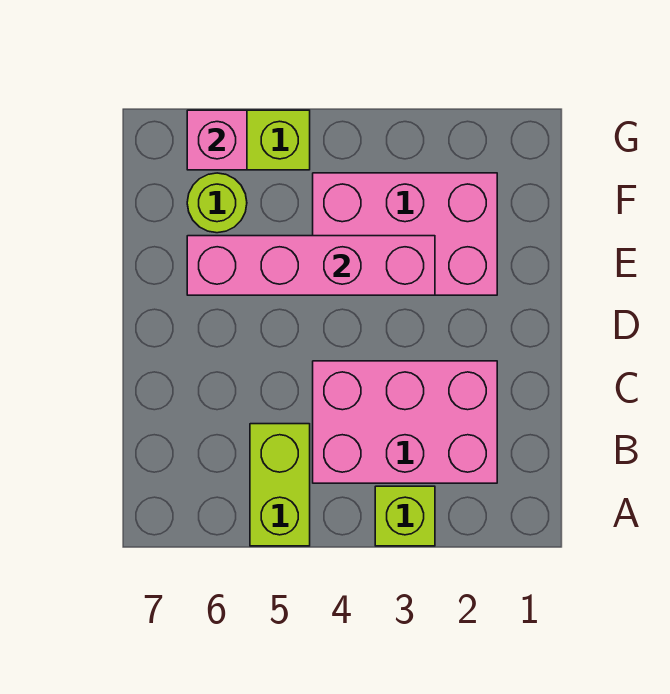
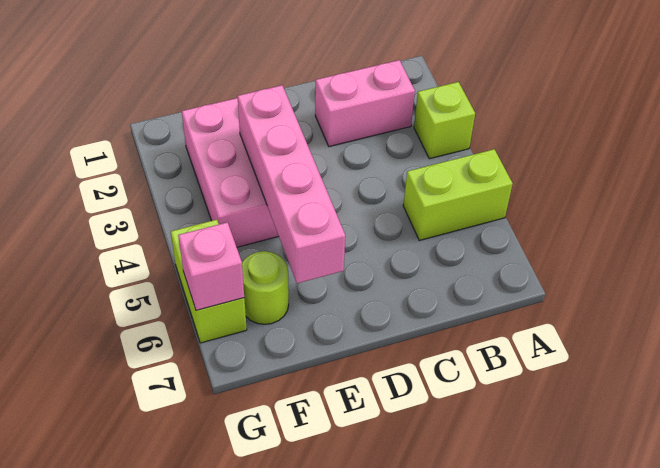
pink 2x3 brick [313,361,497,483] -> pink 1x2 brick [315,60,415,147]

